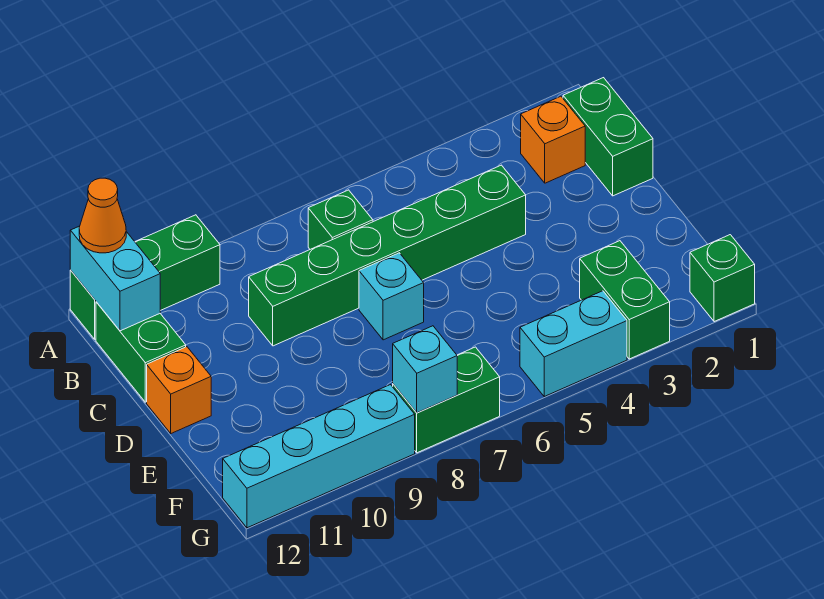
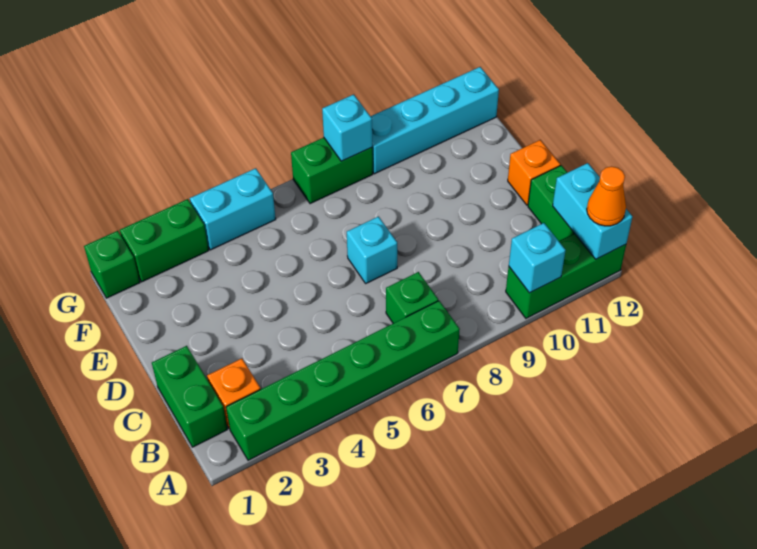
none -> cyan 1x1 brick [509,223,566,293]
green 1x6 brick [249,165,526,346] -> green 1x6 brick moved to [226,301,460,460]
green 1x2 brick [580,241,670,359] -> green 1x2 brick turned to [120,199,209,282]

